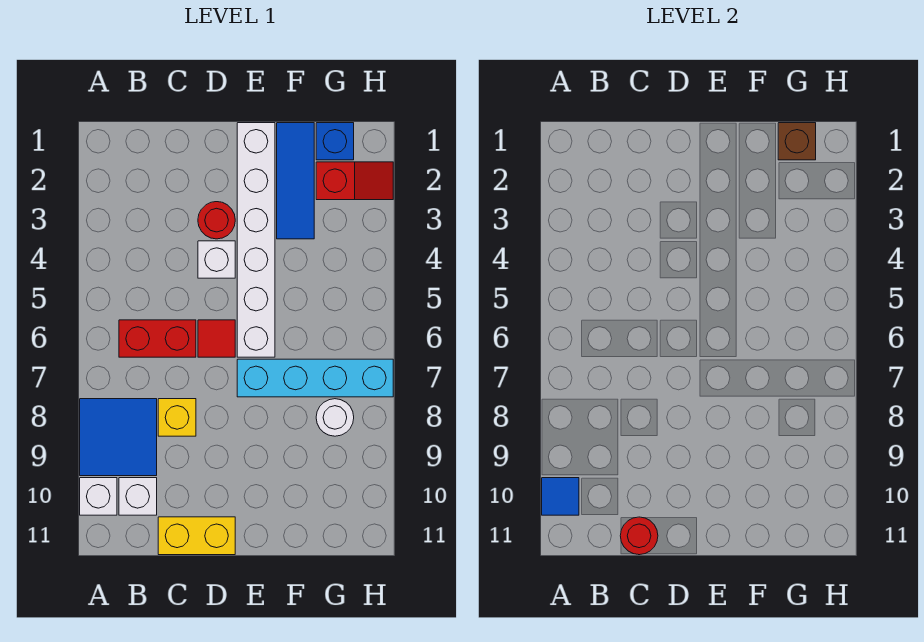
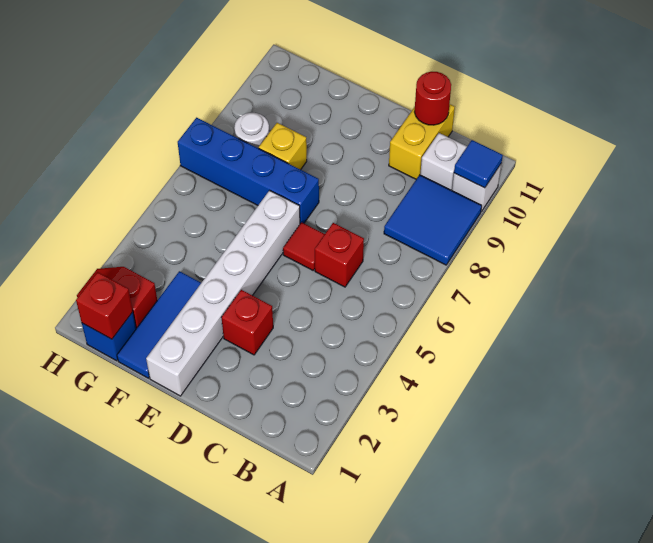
red 1x2 brick [119,320,196,357] -> red 1x1 brick [315,223,364,287]
yellow 1x1 brick [158,399,196,436] -> yellow 1x1 brick moved to [259,123,307,170]
yellow 1x2 brick [158,517,235,555] -> yellow 1x2 brick turned to [389,104,455,179]
red 1x1 round brick [198,202,235,239] -> red 1x1 brick [221,290,273,355]
white 1x1 brick [198,241,235,278] -> none
cyan 1x4 brick [237,359,393,397] -> blue 1x4 brick [178,118,319,223]
brown 1x1 brick [778,123,816,160] -> red 1x1 brick [76,272,133,339]

